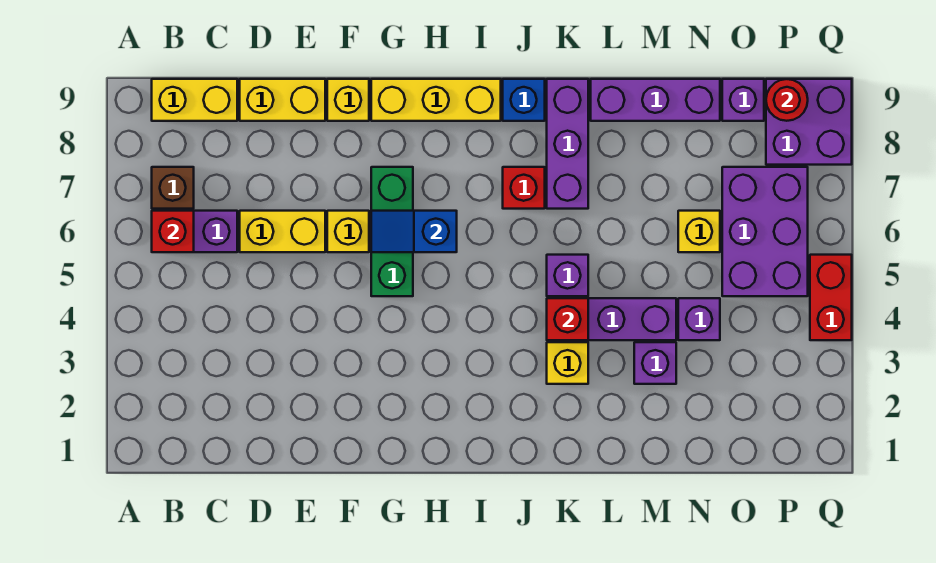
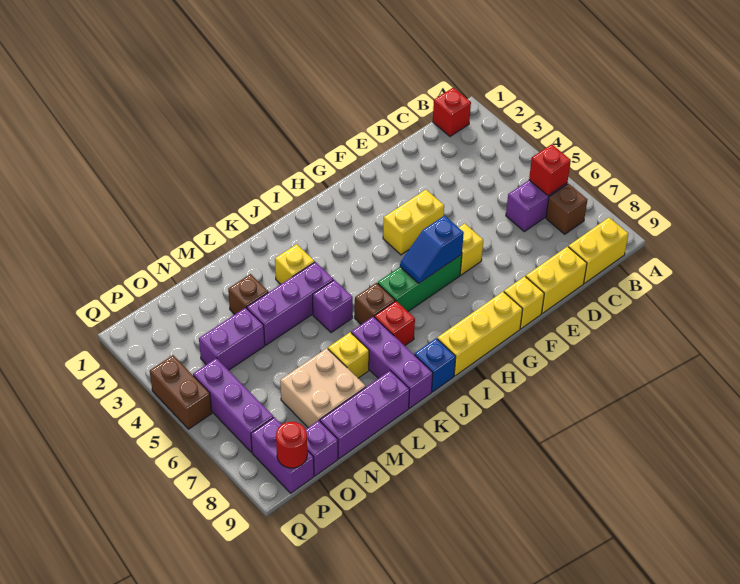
yellow 1x2 brick [240,211,325,252] -> yellow 1x2 brick moved to [383,190,444,255]
green 1x3 brick [371,167,413,296] -> green 1x3 brick turned to [378,255,462,311]
blue 1x2 slope [371,211,457,252] -> blue 1x2 slope turned to [400,216,464,283]
none -> brown 1x1 brick [355,283,395,324]
red 1x1 brick [547,298,588,340] -> red 1x1 brick moved to [433,88,471,136]
purple 1x1 brick [634,342,676,384] -> brown 1x1 brick [228,274,268,314]
none -> tan 2x2 brick [280,348,366,427]
purple 1x1 brick [678,298,720,340] -> purple 1x2 brick [199,308,265,370]
yellow 1x1 brick [678,211,720,252] -> yellow 1x1 brick moved to [328,332,369,378]
purple 2x3 brick [722,167,808,296] -> purple 1x3 brick [193,358,274,452]
purple 2x2 brick [766,79,852,165] -> purple 1x2 brick [251,417,314,493]
red 1x2 brick [810,255,852,340] -> brown 1x2 brick [150,355,212,429]

